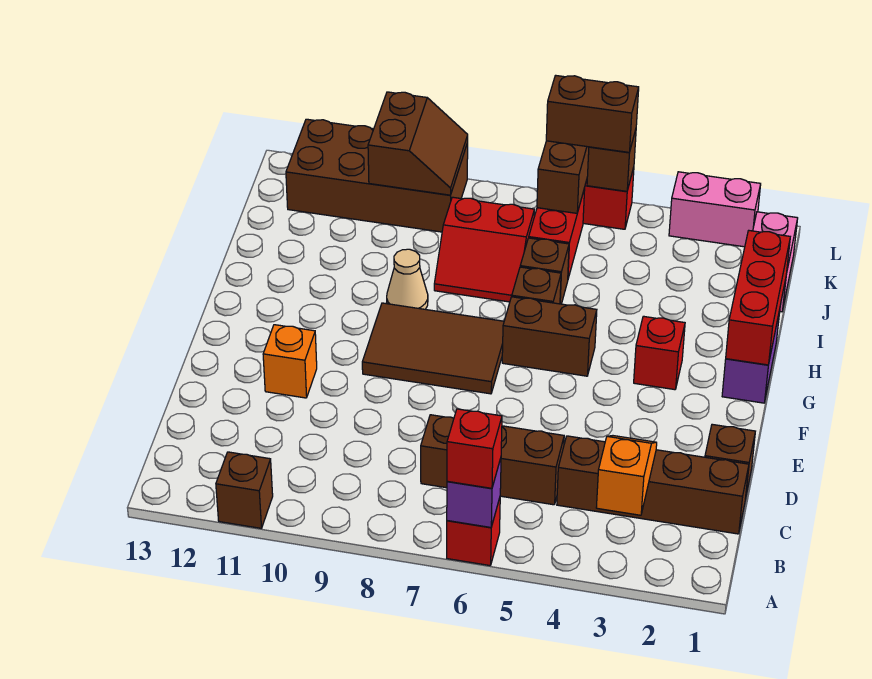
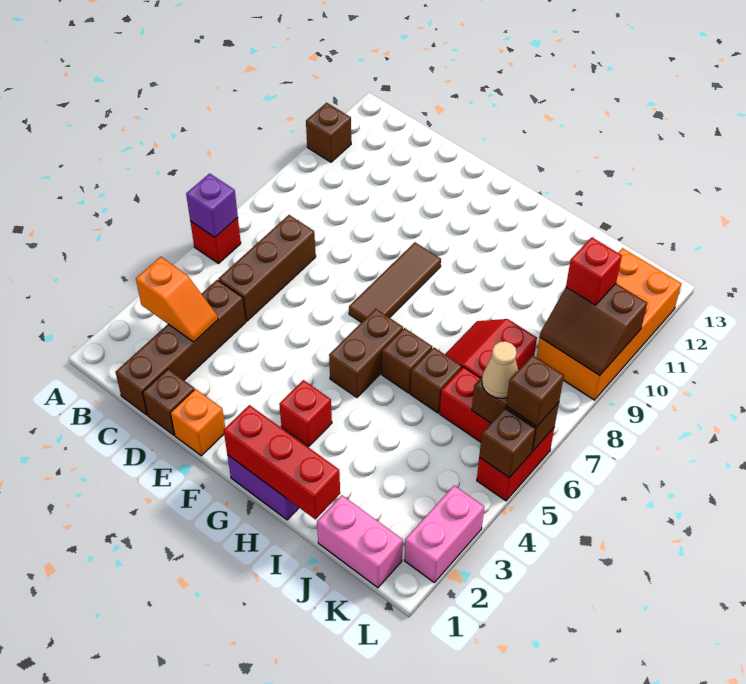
red 1x1 brick [447,409,502,488] -> red 1x1 brick moved to [566,237,622,305]
orange 1x1 brick [263,325,317,398] -> orange 1x1 brick moved to [170,389,225,456]
brown 2x3 tile [362,303,504,394] -> brown 1x3 tile [349,242,441,323]
tan 1x1 cone [387,249,428,309] -> tan 1x1 cone moved to [482,341,518,398]
brown 2x4 brick [286,119,468,232] -> orange 2x4 brick [537,248,681,400]
brown 1x2 brick [546,75,639,153] -> brown 1x1 brick [506,355,564,426]

